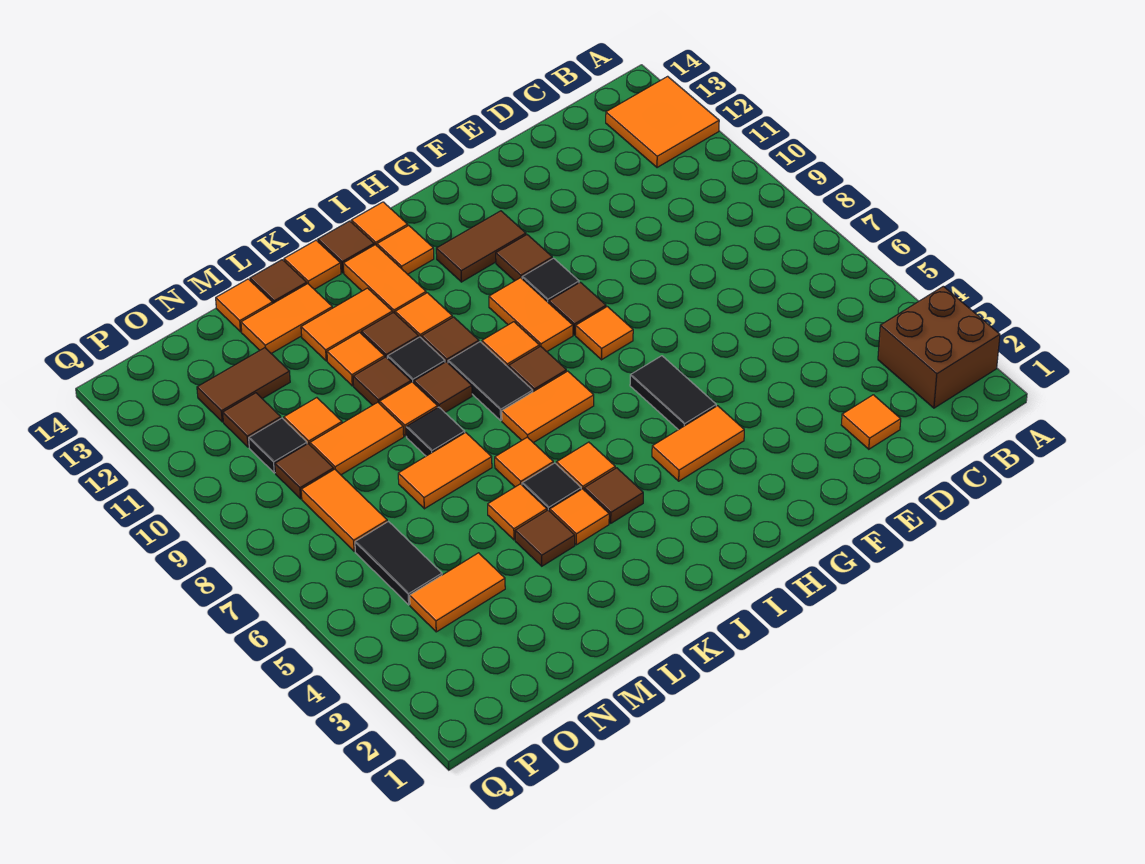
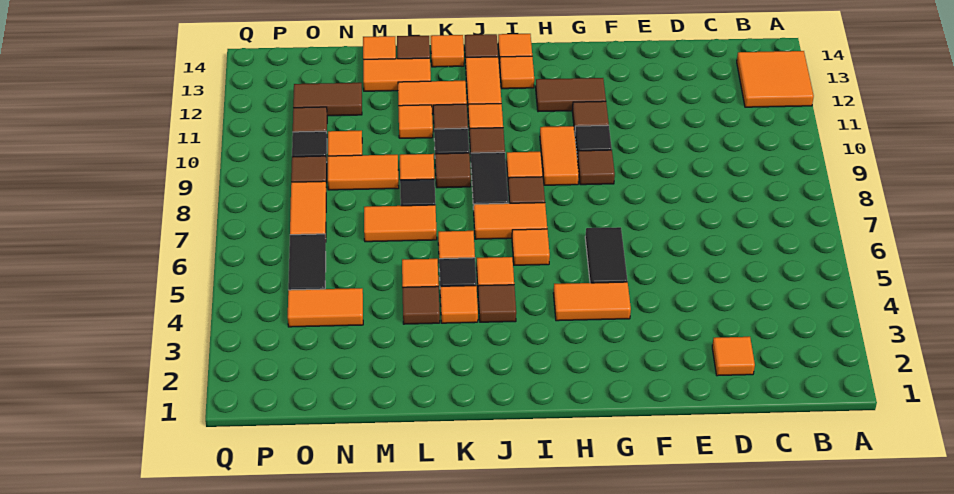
brown 2x2 brick [878,286,1000,408] -> none
orange 1x1 tile [576,307,633,360] -> orange 1x1 tile moved to [512,229,550,265]
brown 1x1 tile [353,357,411,405] -> none

